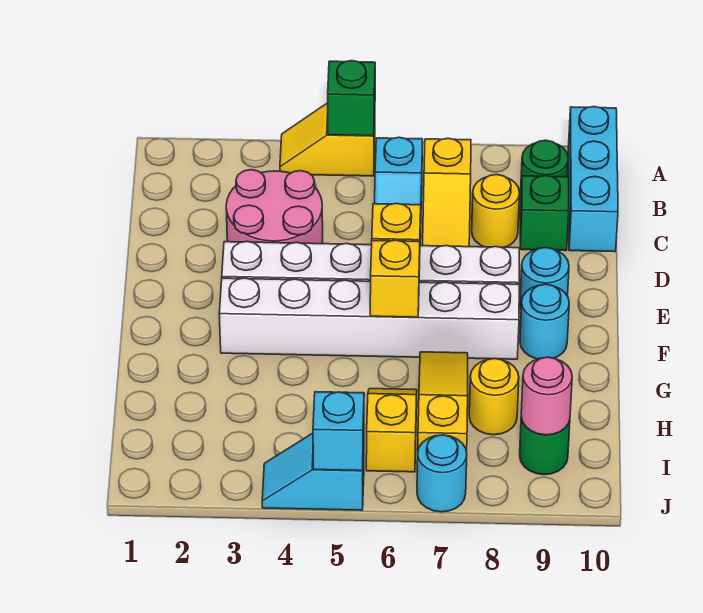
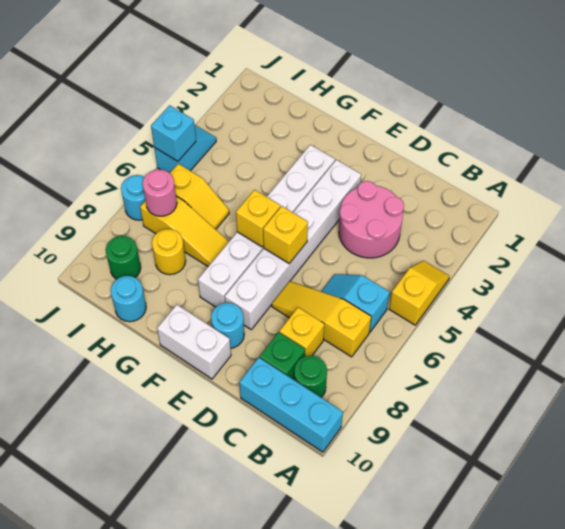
green 1x1 brick [328,61,375,136] -> none
yellow 1x1 round brick [472,175,520,247] -> yellow 1x1 brick [279,307,324,356]
none -> white 1x2 brick [157,305,231,379]
cyan 1x1 round brick [520,284,569,359] -> cyan 1x1 round brick moved to [111,276,146,322]
pink 1x1 round brick [521,357,572,435] -> pink 1x1 round brick moved to [143,169,177,216]

